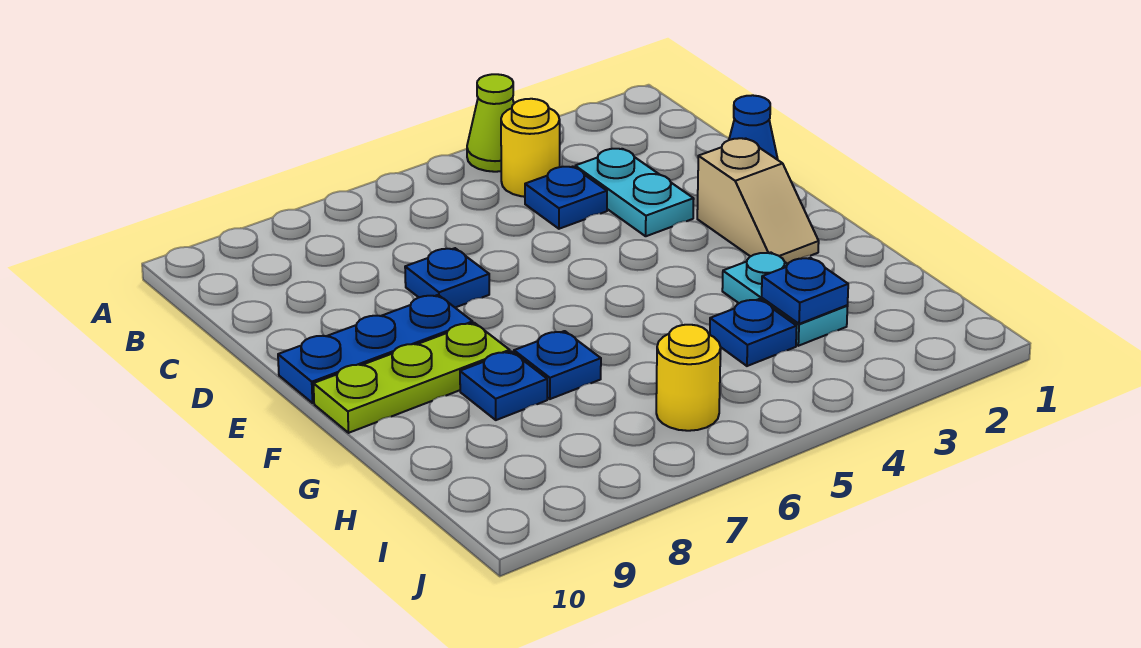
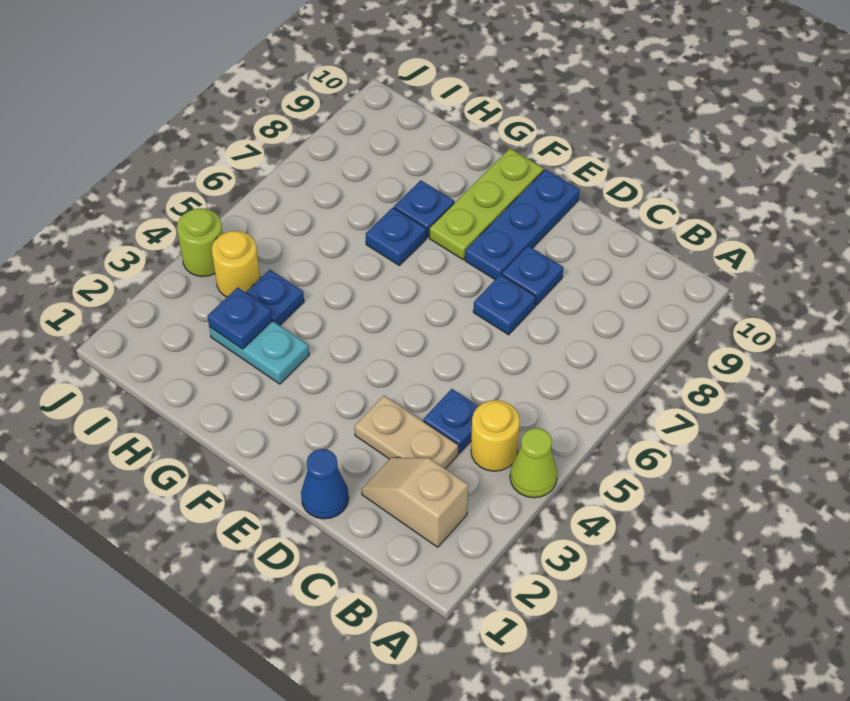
cyan 1x2 plate [575,149,694,236] -> tan 1x2 plate [355,396,459,469]
none -> blue 1x1 plate [502,246,563,305]
tan 1x2 slope [697,138,819,264] -> tan 1x2 slope moved to [361,457,468,547]
yellow 1x1 round brick [656,325,721,431] -> yellow 1x1 round brick moved to [212,231,260,297]
none -> lime 1x1 round brick [177,208,223,277]

